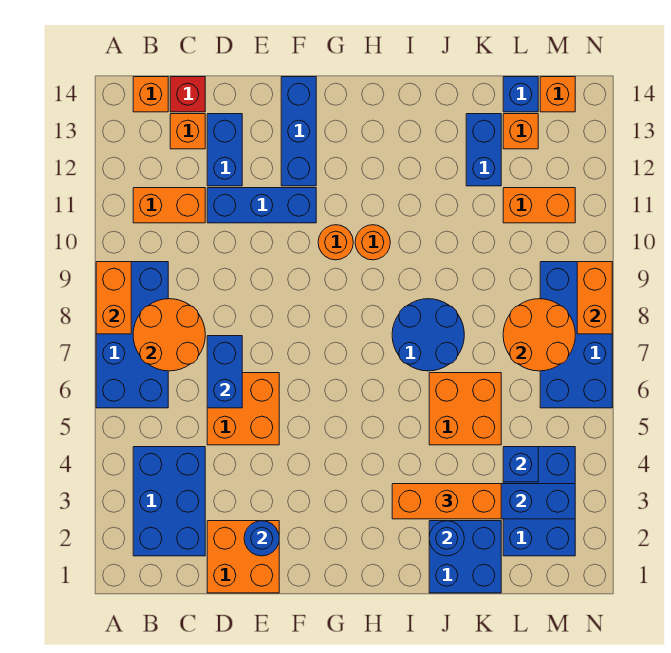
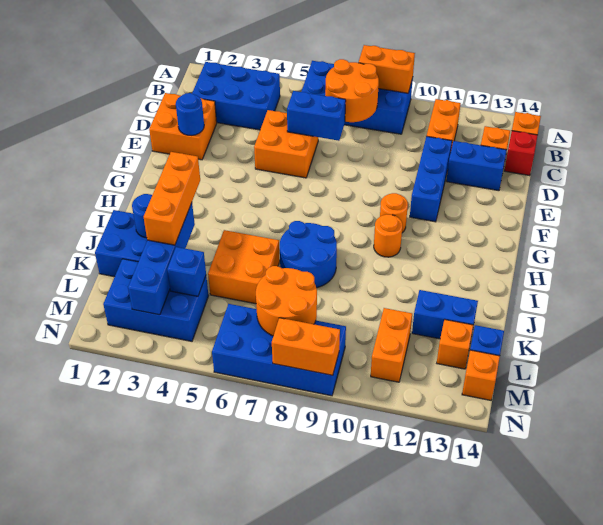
blue 1x3 brick [281,77,316,186] -> none

